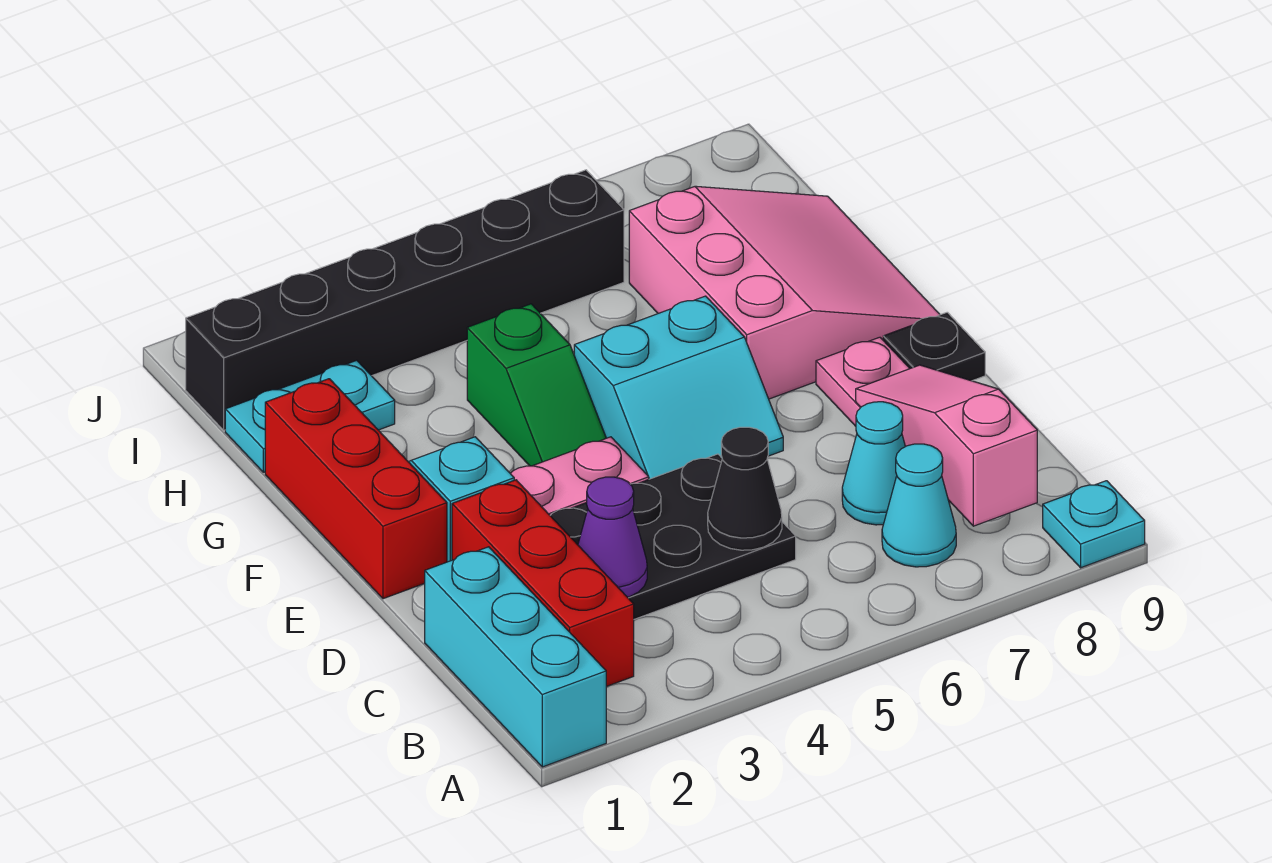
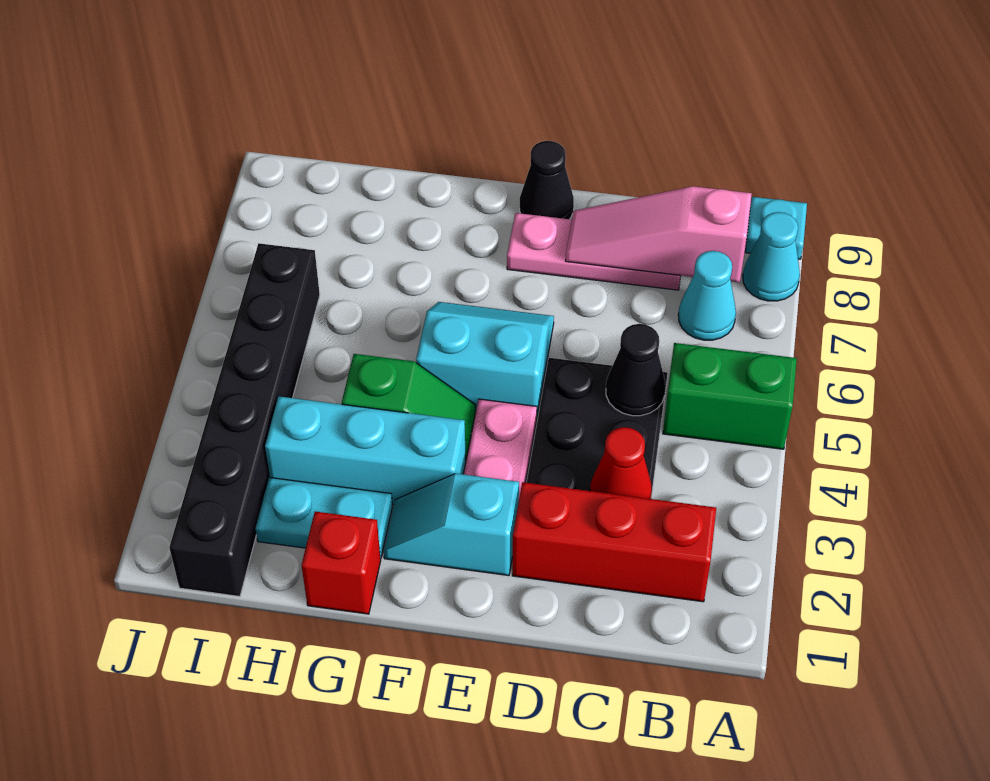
cyan 1x3 brick [425,547,606,767] -> cyan 1x3 brick moved to [265,396,466,505]
none -> green 1x2 brick [663,343,797,449]
purple 1x1 cone [578,477,647,597] -> red 1x1 cone [590,427,652,499]
cyan 1x1 cone [842,402,905,525] -> cyan 1x1 cone moved to [743,212,800,301]
red 1x3 brick [265,379,447,599] -> red 1x1 brick [302,512,381,614]
cyan 2x2 slope [574,296,783,479] -> cyan 2x2 slope turned to [416,302,554,415]
black 1x1 plate [883,312,985,381] -> black 1x1 cone [520,141,574,219]
pink 3x3 slope [629,186,940,399] -> none
cyan 1x2 plate [225,360,395,472] -> cyan 1x2 plate turned to [255,477,392,558]

